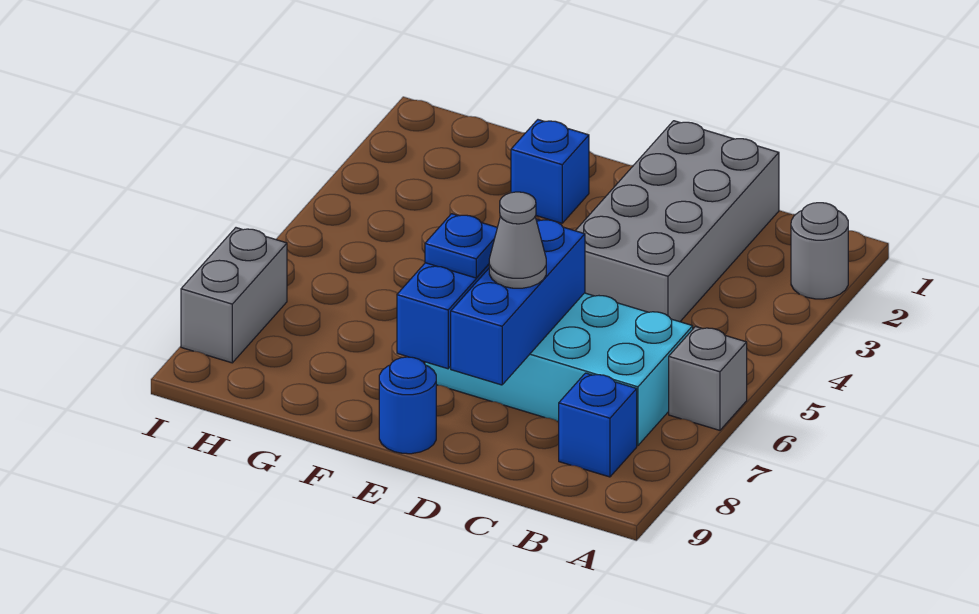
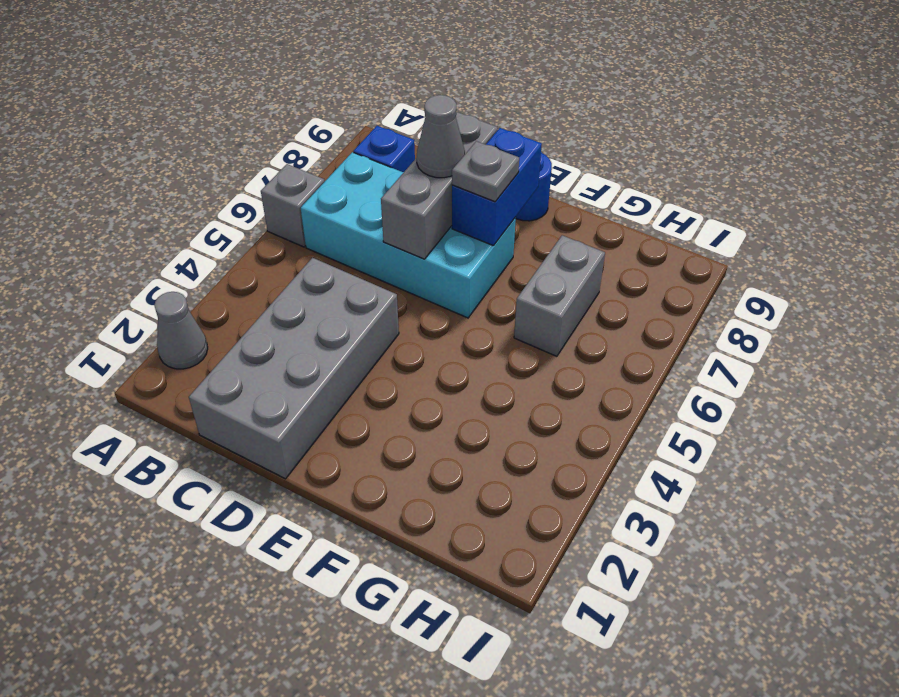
grey 1x1 round brick [791,203,848,299] -> grey 1x1 cone [154,292,208,369]
blue 1x3 brick [451,219,585,385] -> grey 1x3 brick [381,112,498,259]
blue 1x1 plate [425,214,497,278] -> grey 1x1 plate [452,141,519,202]
blue 1x1 brick [511,120,589,223] -> none
grey 1x2 brick [181,228,287,363] -> grey 1x2 brick moved to [514,235,605,356]

